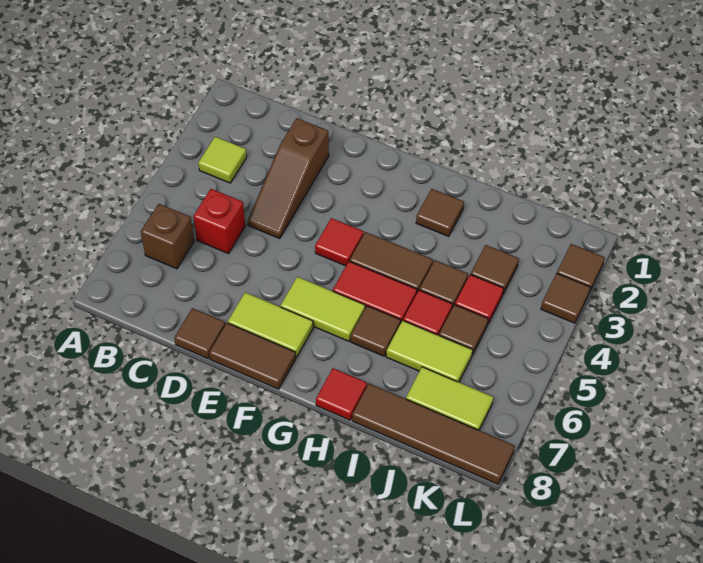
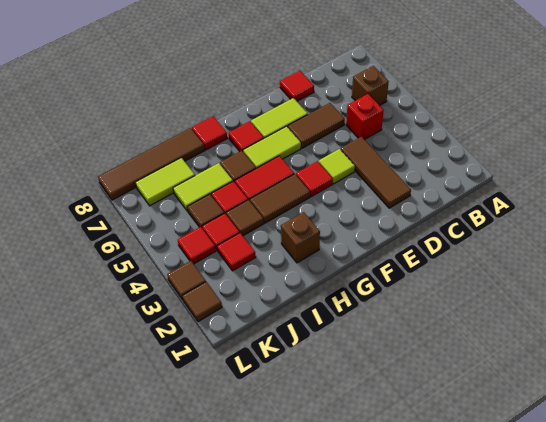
lime 1x1 tile [198,137,247,183] -> lime 1x1 tile moved to [319,149,355,184]
brown 1x3 slope [248,118,329,239] -> brown 1x3 tile [341,136,411,208]
brown 1x1 tile [174,308,225,359] -> red 1x1 tile [280,71,314,101]
brown 1x2 tile [209,323,296,389] -> brown 1x2 tile moved to [288,103,345,148]
none -> red 1x1 tile [229,121,264,151]
brown 1x1 tile [416,189,464,236] -> brown 1x1 brick [281,212,320,263]
brown 1x1 tile [471,245,519,294] -> red 1x1 tile [217,233,256,271]
none -> red 1x1 tile [178,227,216,264]

